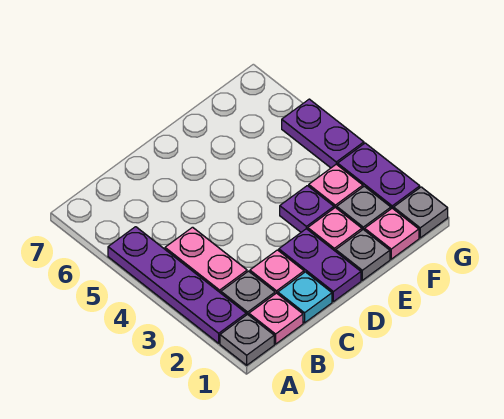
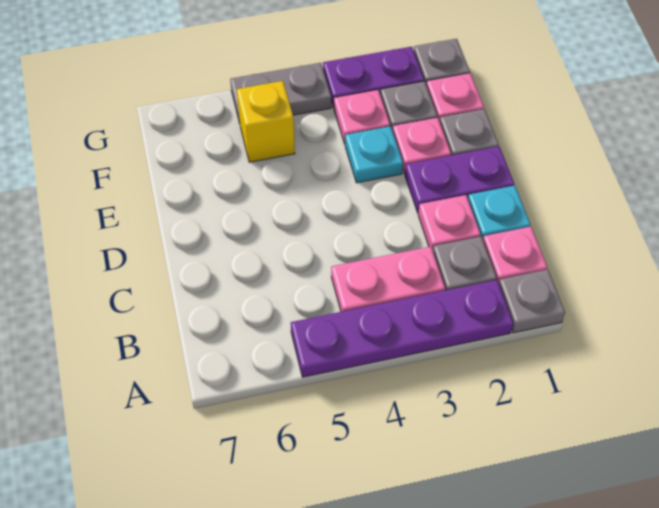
purple 1x1 plate [280,186,334,232] -> cyan 1x1 plate [345,126,403,183]
none -> yellow 1x1 brick [237,81,295,162]
purple 1x2 plate [282,99,364,168] -> grey 1x2 plate [230,63,331,123]

